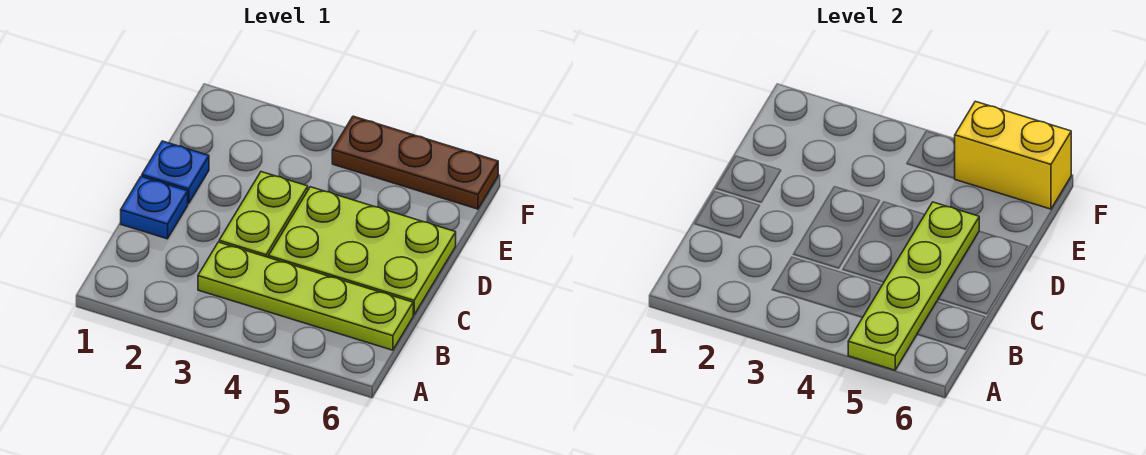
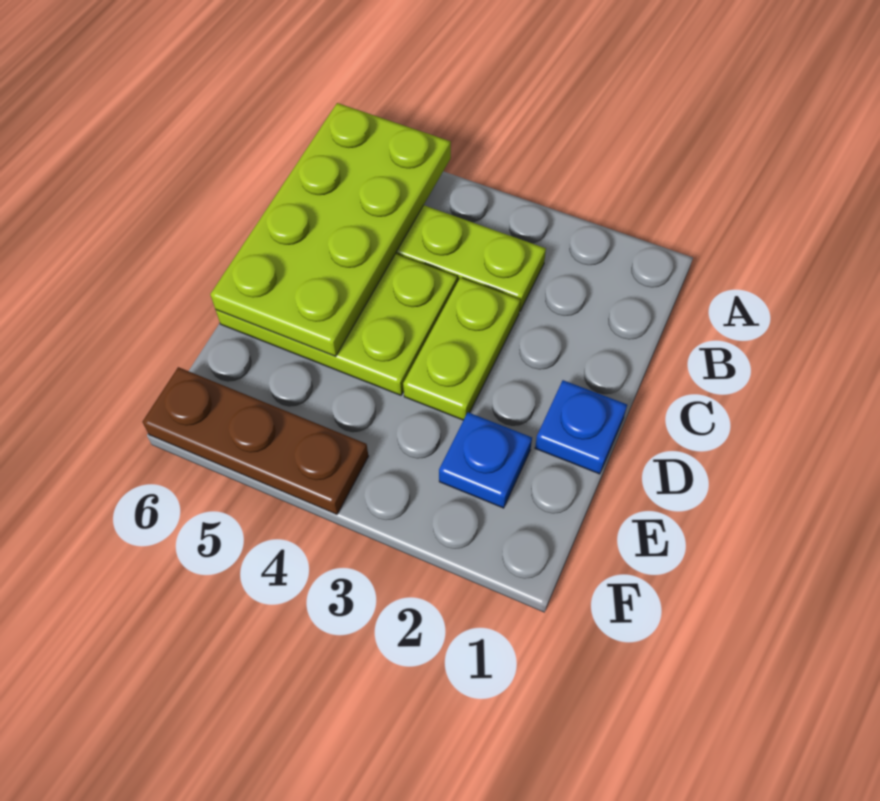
lime 1x4 plate [848,202,979,370] -> lime 2x4 plate [210,103,451,357]
blue 1x1 plate [121,176,188,239] -> blue 1x1 plate moved to [439,412,532,508]
yellow 1x2 brick [954,101,1071,209] -> none

